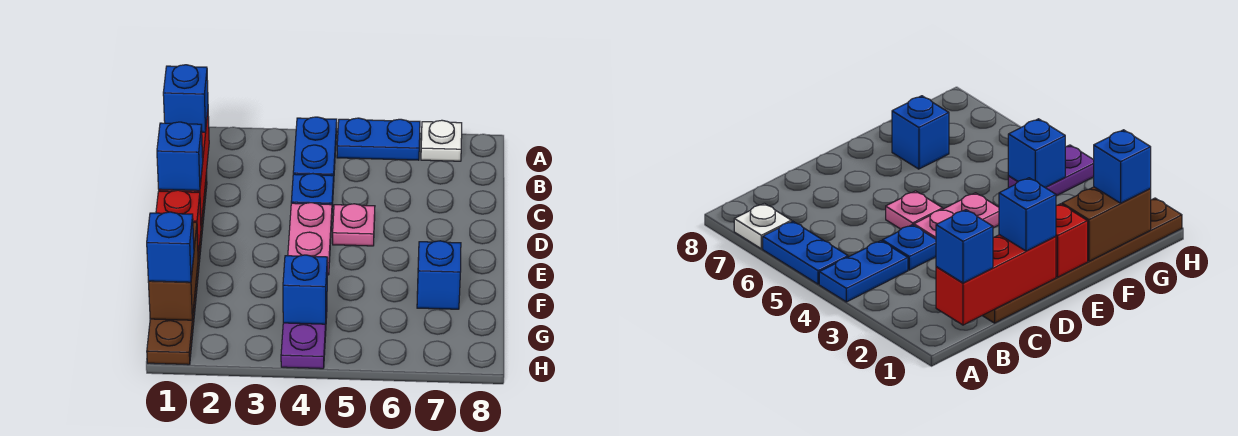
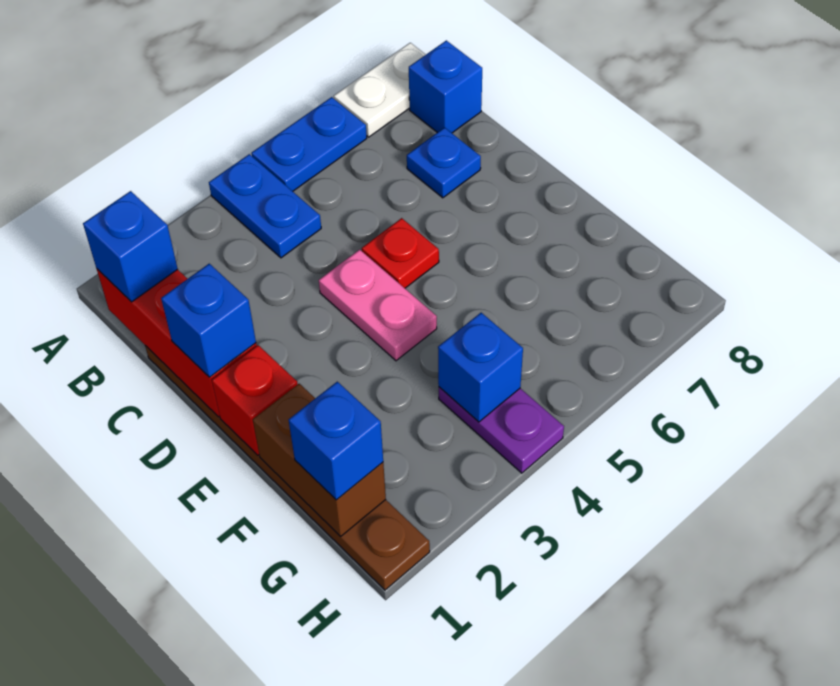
white 1x1 plate [421,120,462,161] -> white 1x2 plate [334,43,426,137]
blue 1x1 plate [291,174,334,207] -> blue 1x1 plate moved to [407,127,481,198]
pink 1x1 plate [333,204,375,246] -> red 1x1 plate [362,218,439,288]
blue 1x1 brick [417,241,461,309] -> blue 1x1 brick moved to [409,40,482,133]

